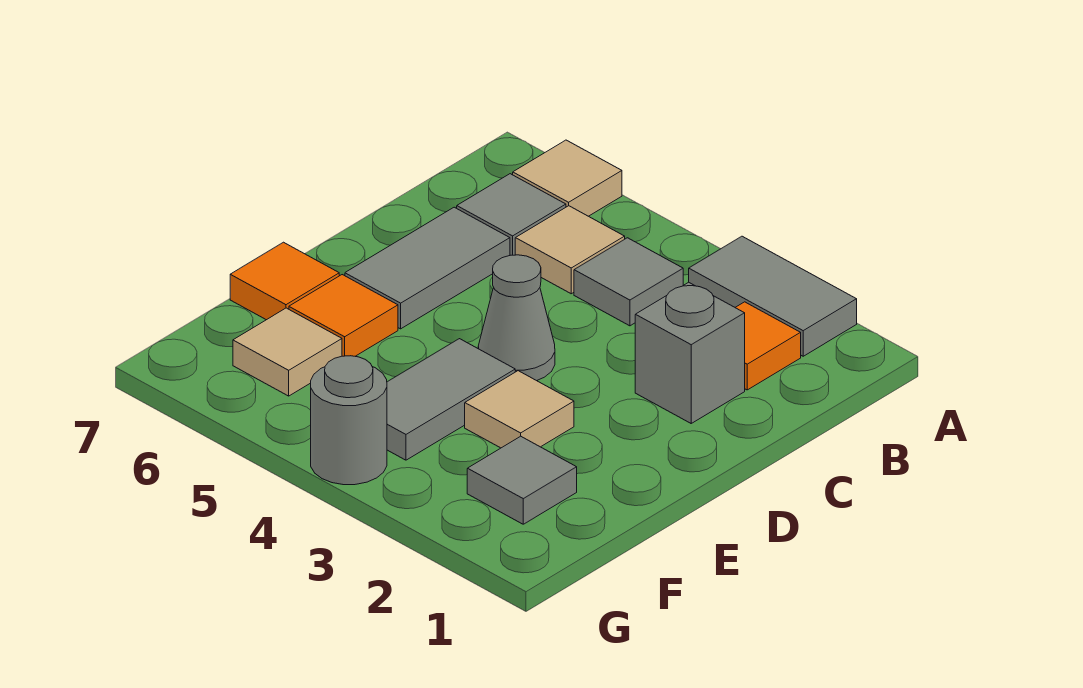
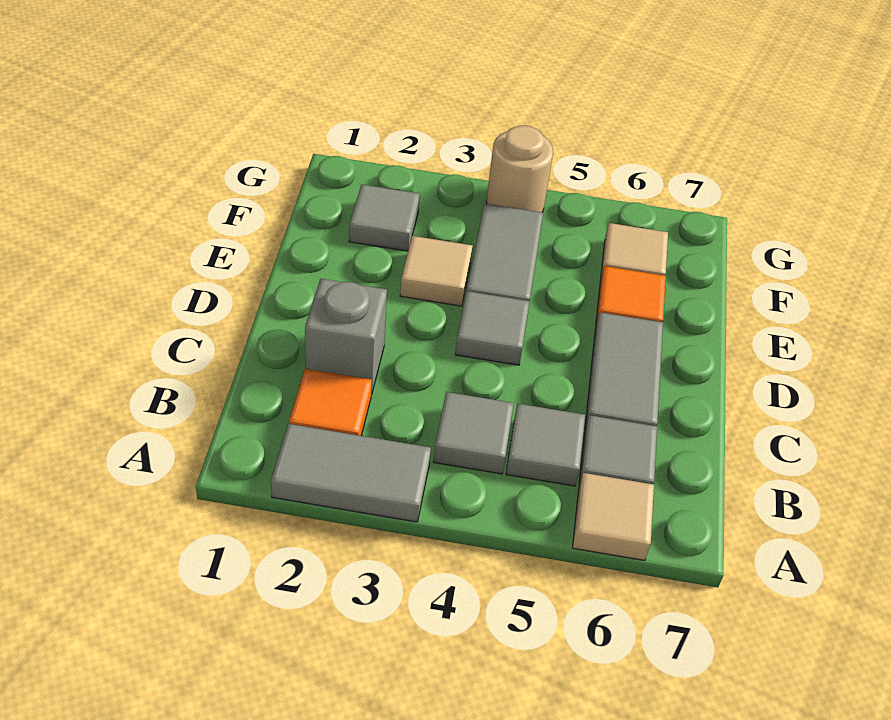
tan 1x1 tile [515,206,625,294] -> grey 1x1 tile [506,404,585,486]
grey 1x1 cone [478,255,555,381] -> grey 1x1 tile [455,291,530,365]
orange 1x1 tile [230,242,339,320] -> none
grey 1x1 round brick [311,356,387,485] -> tan 1x1 round brick [486,126,553,212]

